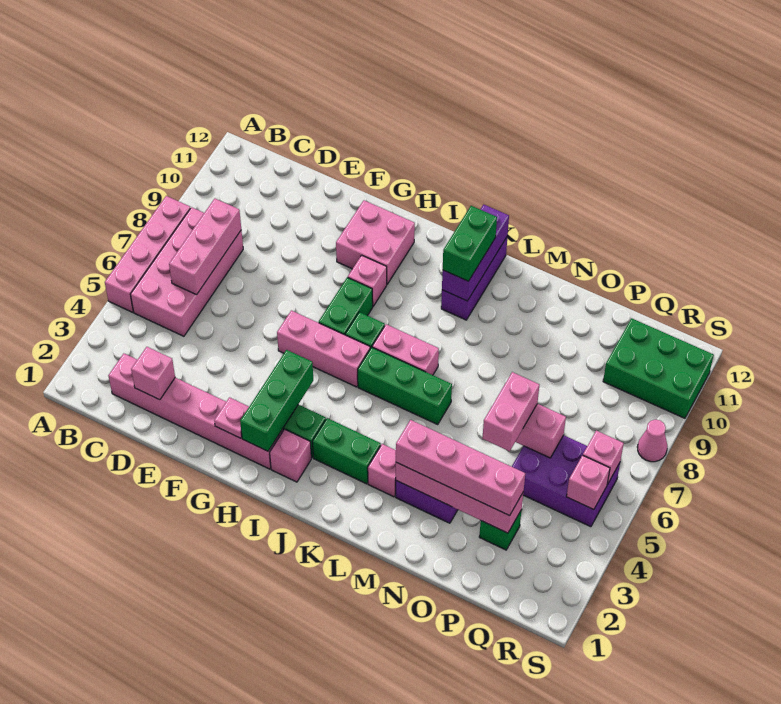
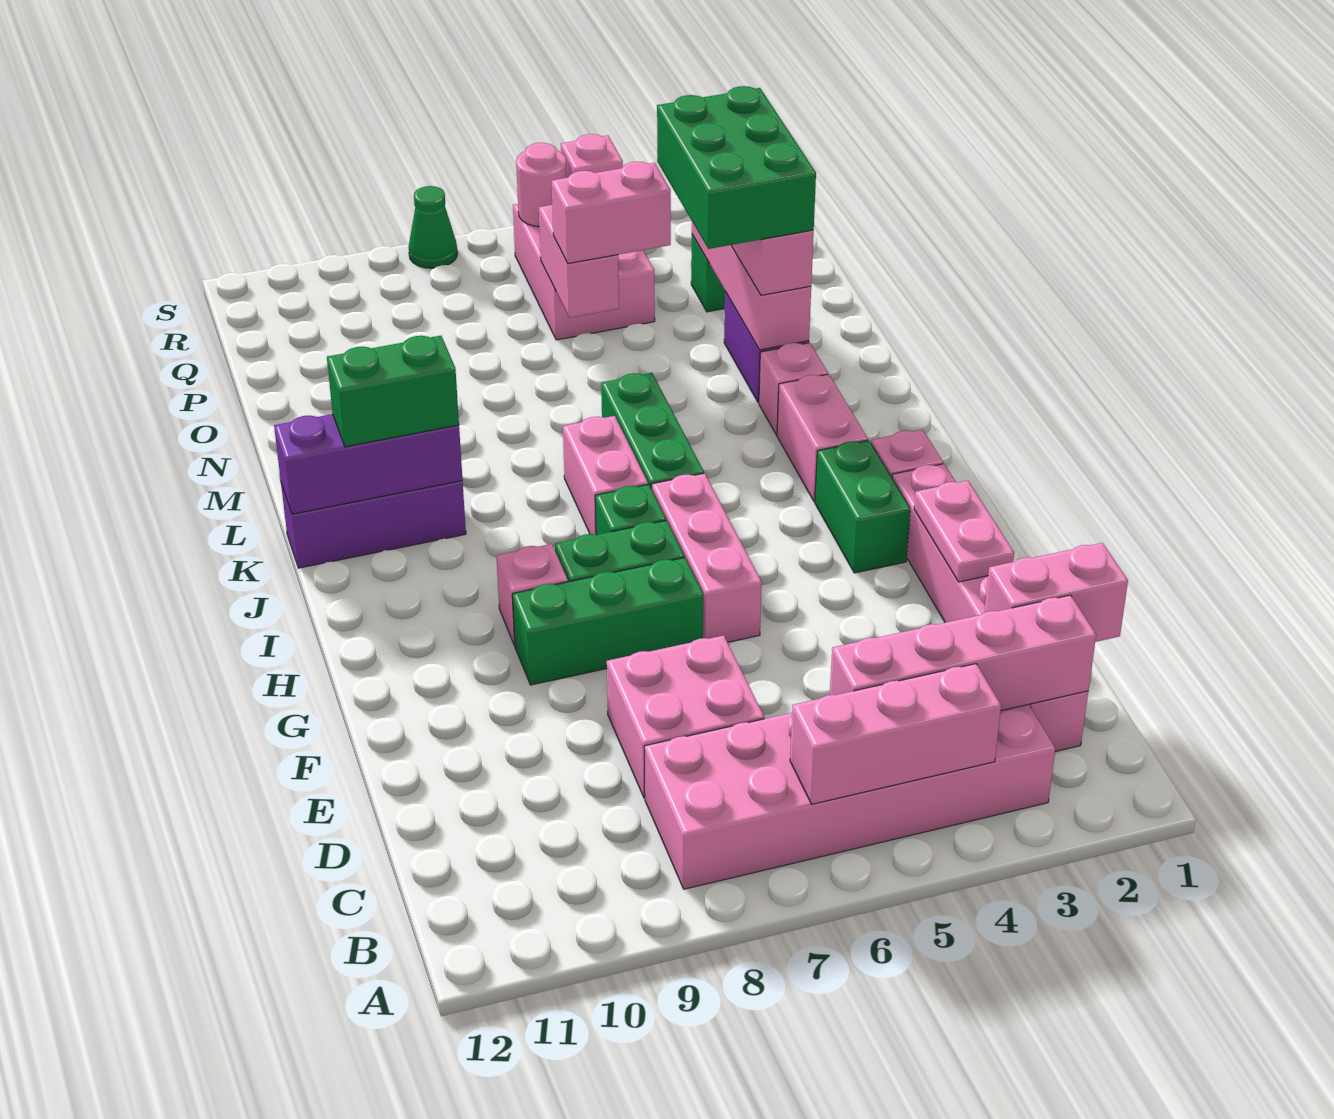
pink 1x4 brick [105,196,191,312] -> pink 1x4 brick moved to [830,595,1096,711]
pink 2x4 brick [130,207,243,336] -> pink 2x6 brick [644,704,1055,889]
pink 1x3 brick [169,199,241,295] -> pink 1x3 brick moved to [790,664,1001,804]
pink 1x1 brick [131,347,175,400] -> pink 1x2 brick [984,543,1128,642]
pink 1x1 plate [214,397,249,438] -> pink 1x2 plate [914,481,1014,582]
pink 2x2 brick [336,200,415,284] -> pink 2x2 brick moved to [607,635,764,798]
green 1x3 brick [240,350,313,451] -> green 1x3 brick moved to [512,558,703,685]
green 1x2 brick [312,418,381,484] -> pink 1x2 brick [777,374,868,502]
purple 2x3 brick [512,435,620,527] -> pink 2x3 brick [513,204,655,340]
green 2x3 brick [603,318,714,418] -> green 2x3 brick moved to [657,86,816,249]
pink 1x1 brick [583,431,624,485] -> pink 1x1 round brick [516,143,567,227]
pink 1x1 cone [637,420,667,462] -> green 1x1 cone [409,186,457,268]

